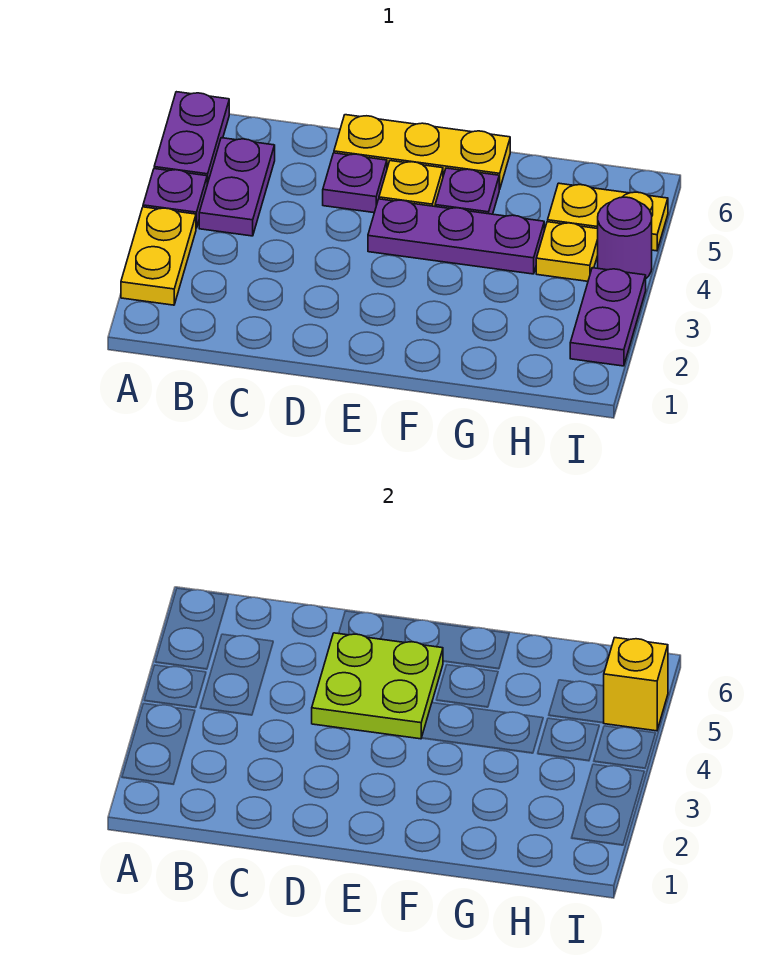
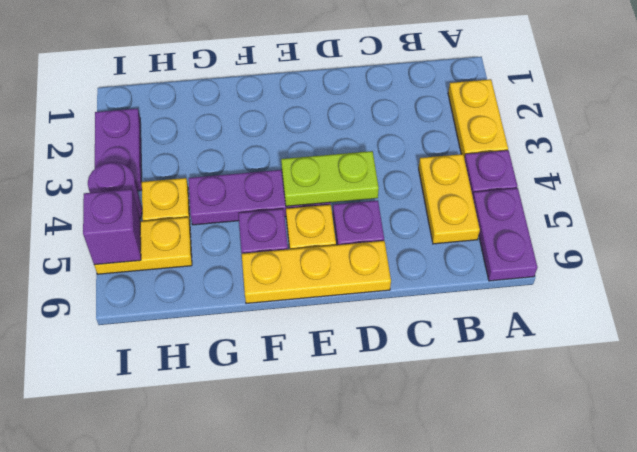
purple 1x2 plate [199,138,275,236] -> yellow 1x2 plate [419,154,480,244]
lime 2x2 plate [312,633,443,739] -> lime 1x2 plate [281,151,379,206]
yellow 1x1 brick [604,638,668,731] -> purple 1x1 brick [83,189,141,265]

